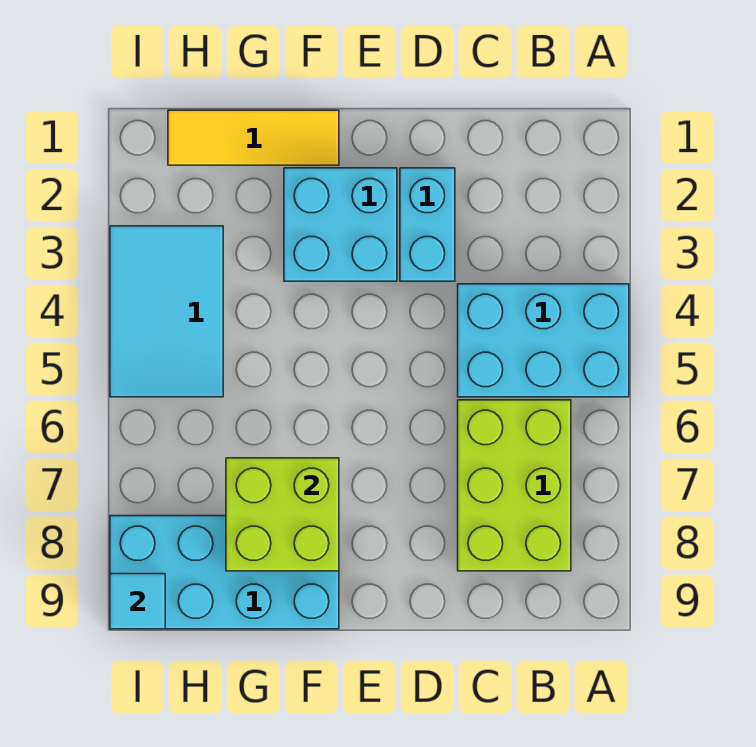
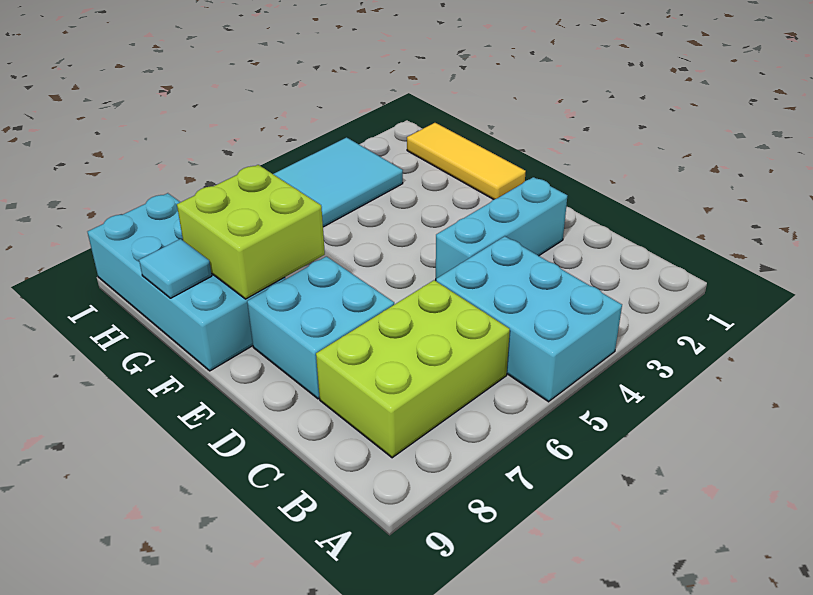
cyan 1x2 brick [400,168,455,281] -> cyan 1x3 brick [436,177,567,279]
cyan 2x2 brick [284,168,397,281] -> cyan 2x2 brick moved to [247,256,394,399]
cyan 1x1 tile [110,574,165,629] -> cyan 1x1 tile moved to [139,239,212,298]

